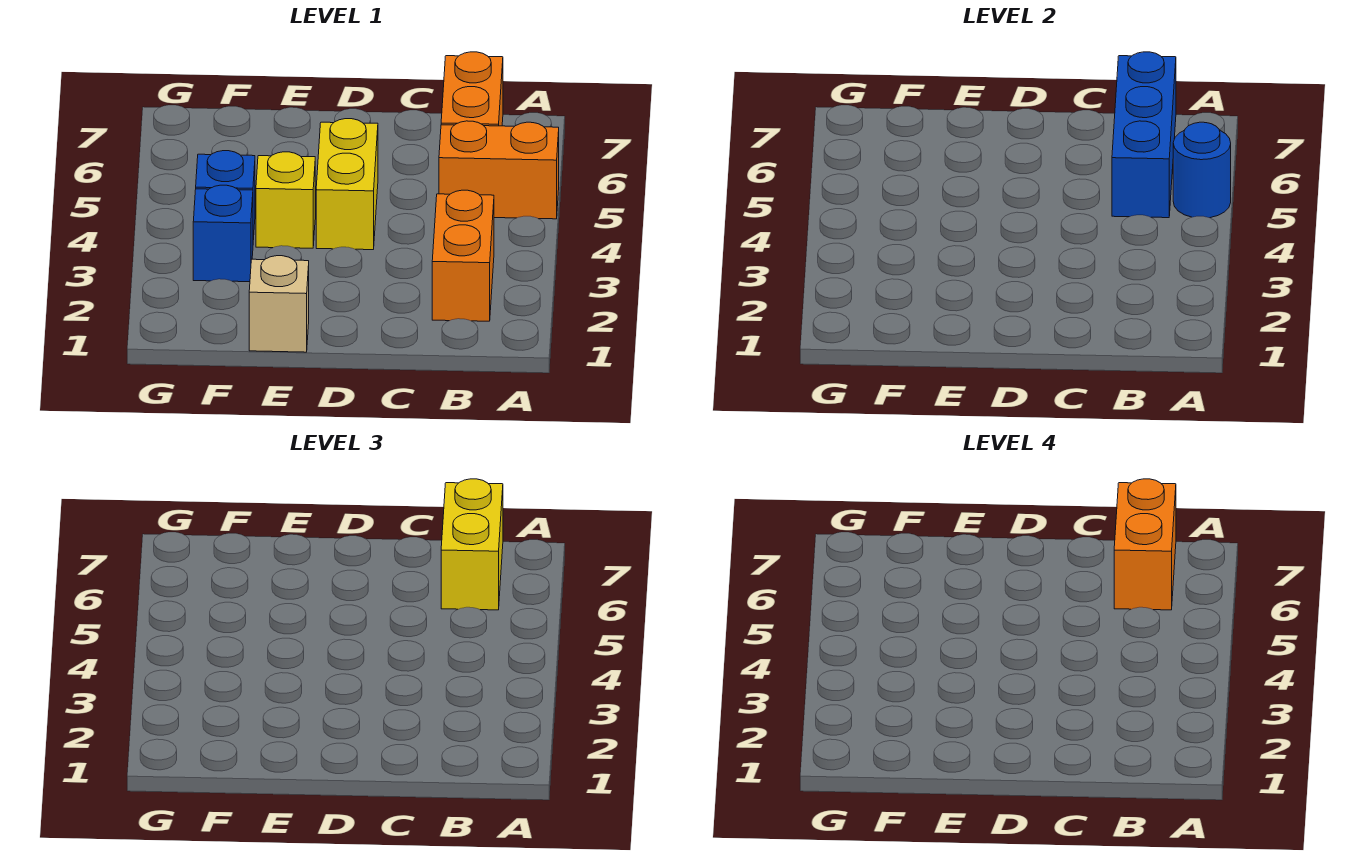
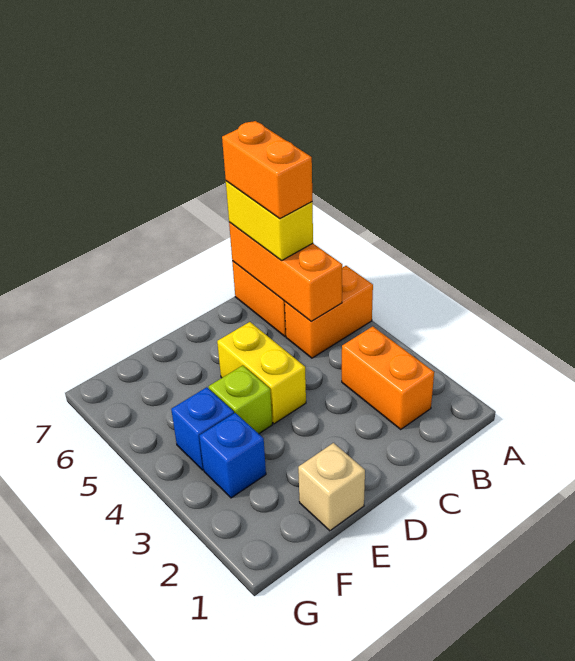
blue 1x1 round brick [1173,122,1231,218] -> none
blue 1x3 brick [1112,52,1176,218] -> orange 1x3 brick [229,222,342,321]
yellow 1x1 brick [256,152,315,248] -> lime 1x1 brick [209,366,272,434]

